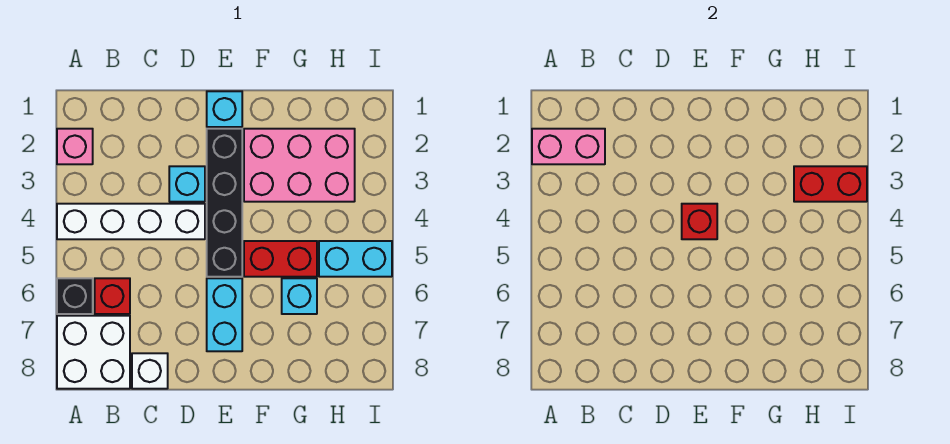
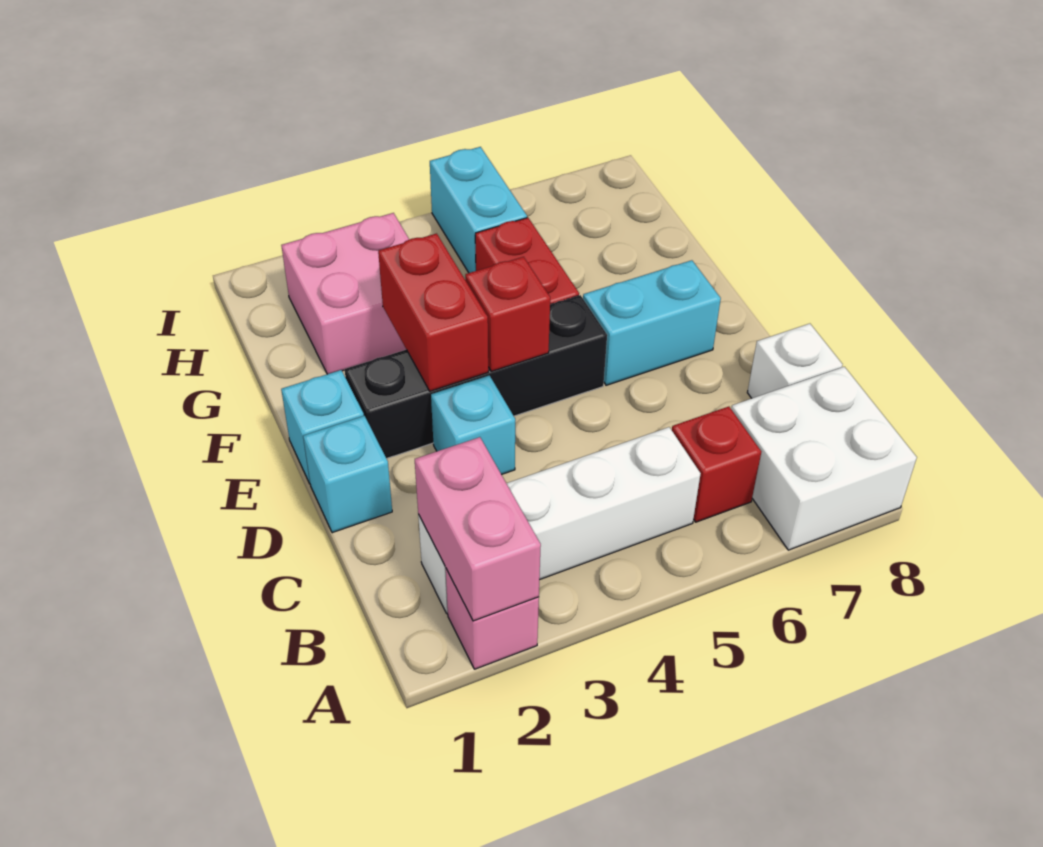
white 1x4 brick [57,204,205,239] -> white 1x4 brick turned to [418,427,701,613]
black 1x1 brick [57,278,93,314] -> none
pink 2x3 brick [244,129,355,202] -> pink 2x2 brick [281,213,409,374]
cyan 1x1 brick [282,278,317,314] -> cyan 1x1 brick moved to [303,416,392,533]
red 1x2 brick [794,166,867,202] -> red 1x2 brick moved to [378,233,488,391]

